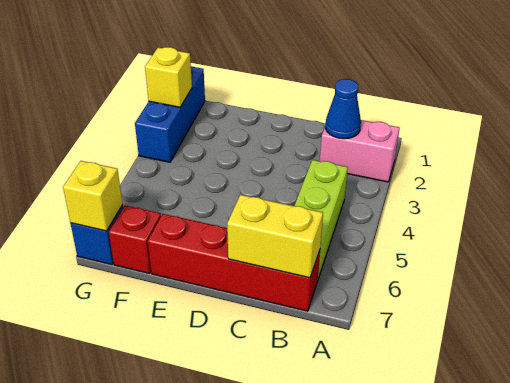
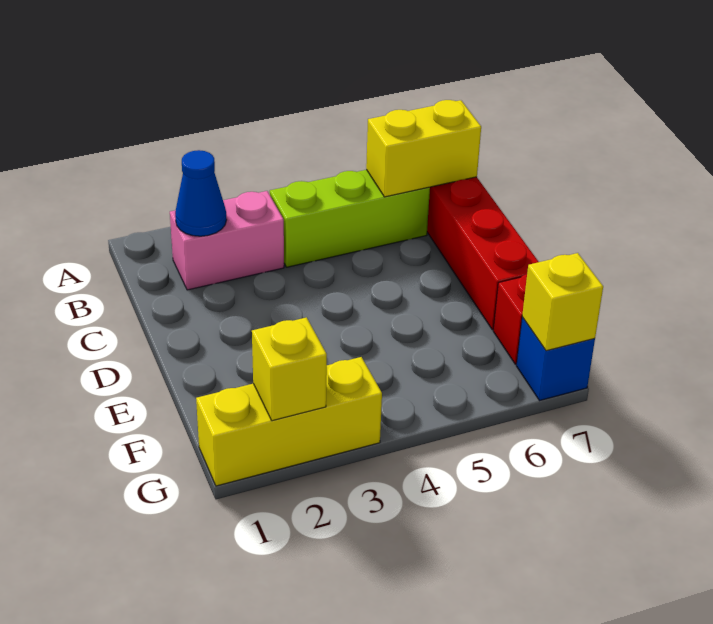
pink 1x2 brick [320,120,400,182] -> pink 1x2 brick turned to [170,191,284,290]
yellow 1x2 brick [227,195,323,278] -> yellow 1x2 brick turned to [366,100,481,197]
blue 1x3 brick [135,66,205,162] -> yellow 1x3 brick [196,357,382,486]

